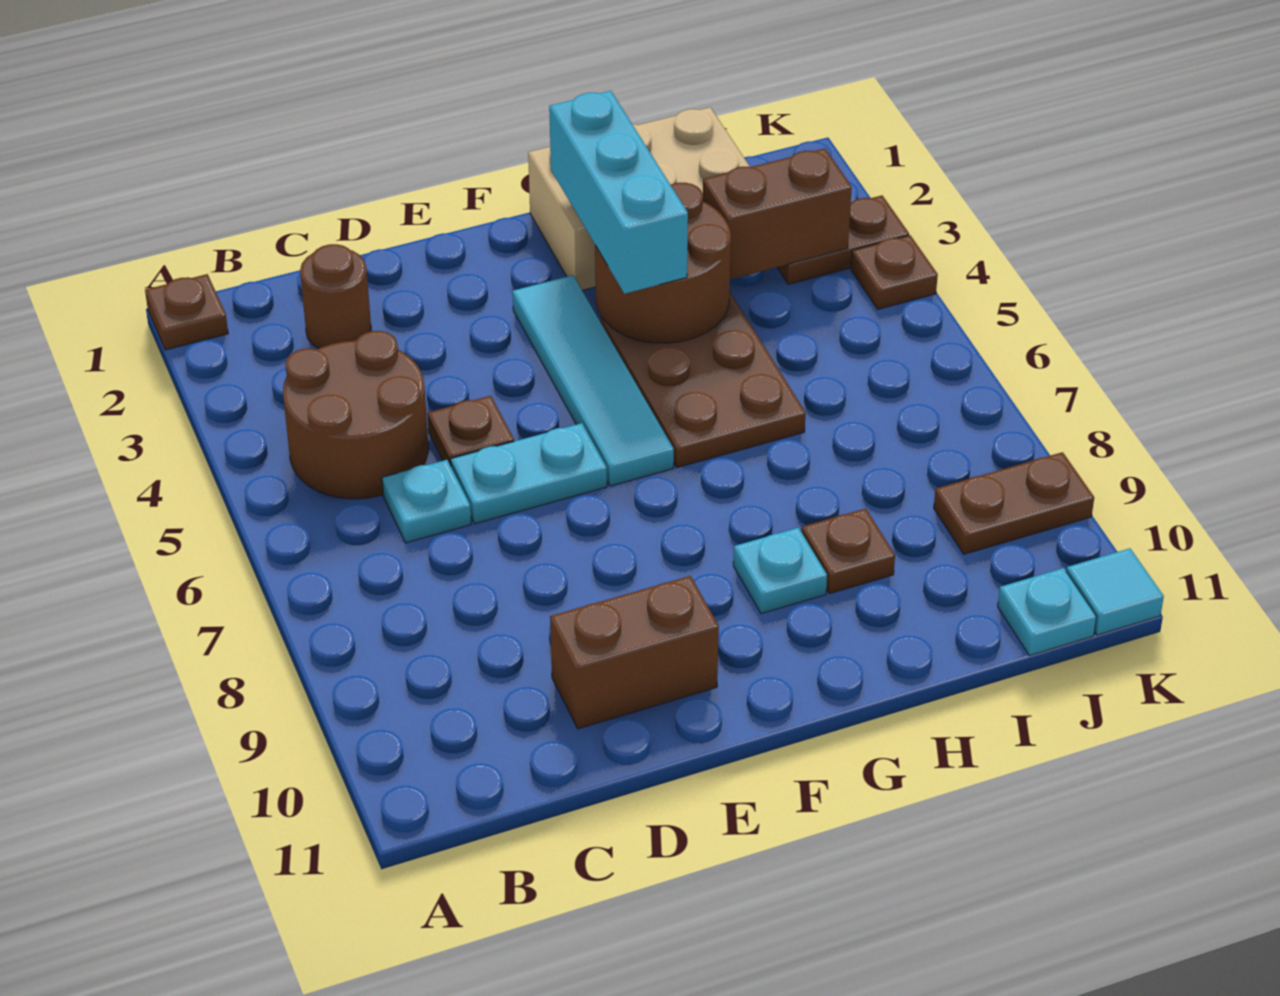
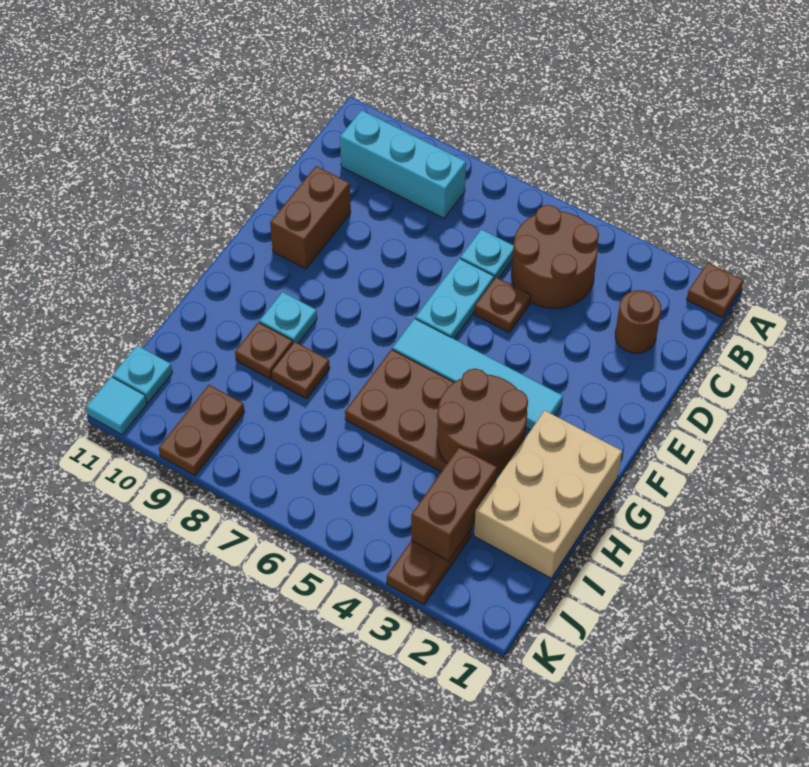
cyan 1x3 brick [549,91,688,294] -> cyan 1x3 brick moved to [340,110,466,218]
brown 1x1 plate [851,235,938,309] -> brown 1x1 plate moved to [271,342,330,399]

